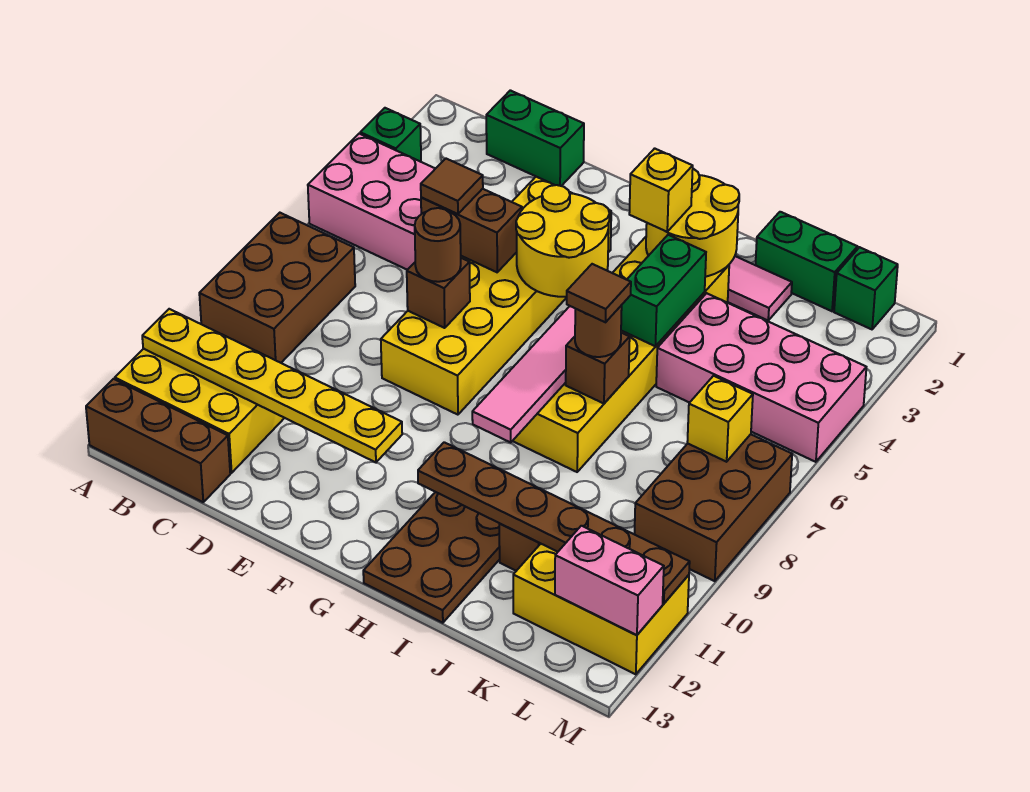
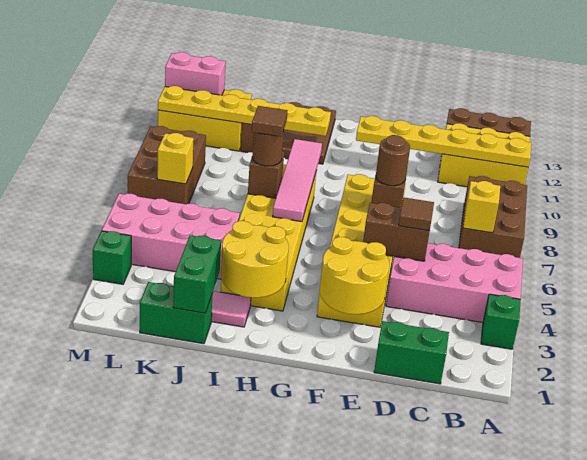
yellow 2x2 round brick [516,185,610,297] -> yellow 2x2 round brick moved to [320,237,389,314]
yellow 1x1 brick [629,148,693,232] -> yellow 1x1 brick moved to [463,181,500,233]
brown 1x6 plate [418,442,690,604] -> yellow 1x6 plate [158,86,331,136]
green 1x2 brick [621,235,706,346] -> green 1x2 brick moved to [173,235,221,313]
green 1x1 brick [834,247,898,329] -> green 1x1 brick moved to [93,231,131,284]

